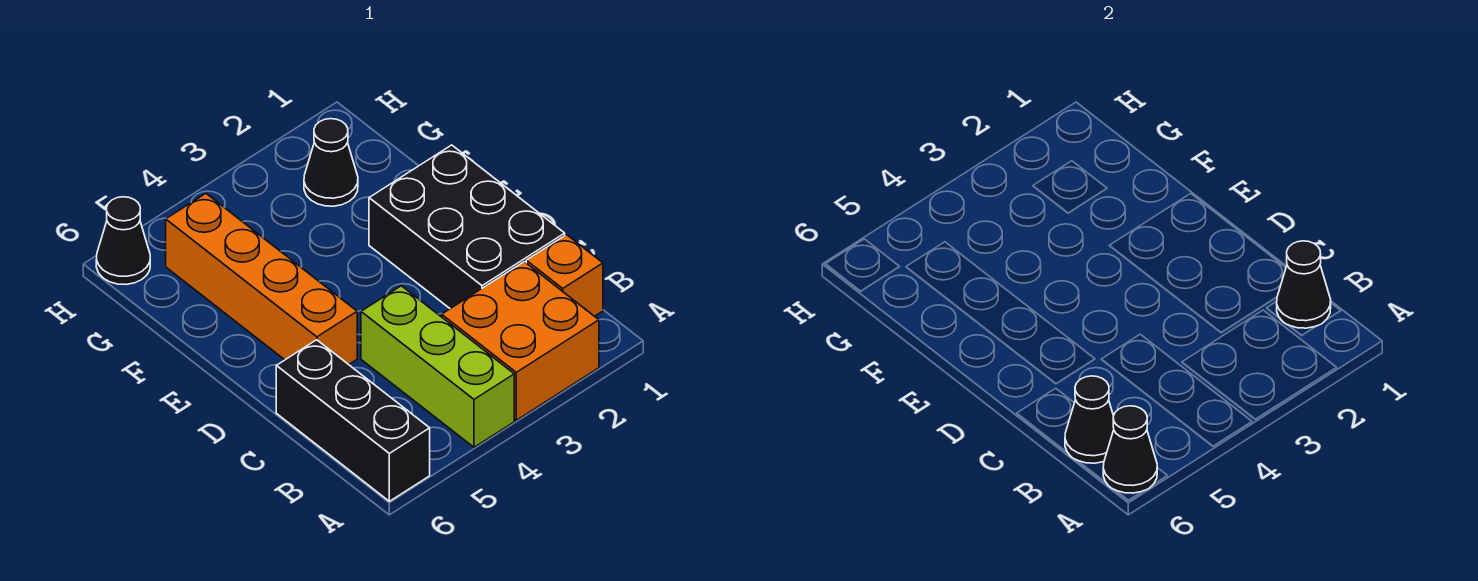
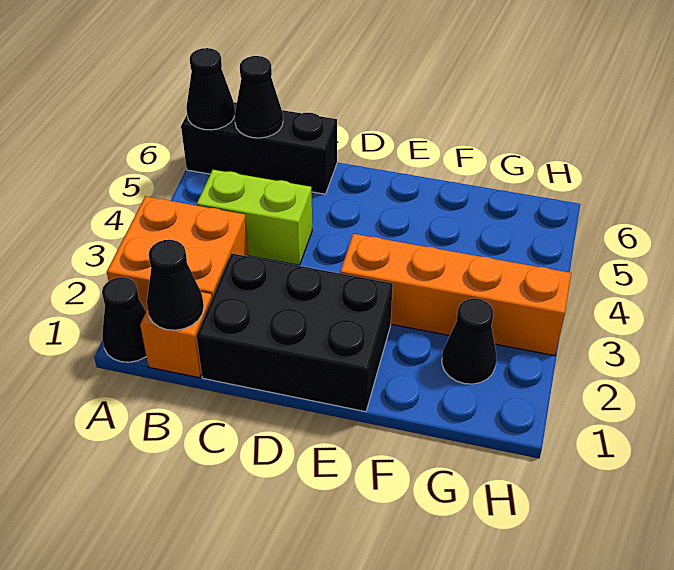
lime 1x3 brick [361,286,514,447] -> lime 1x2 brick [197,170,312,265]
orange 1x4 brick [166,194,357,365] -> orange 1x4 brick moved to [340,234,571,356]
black 1x1 cone [96,197,150,284] -> black 1x1 cone moved to [102,277,146,362]

